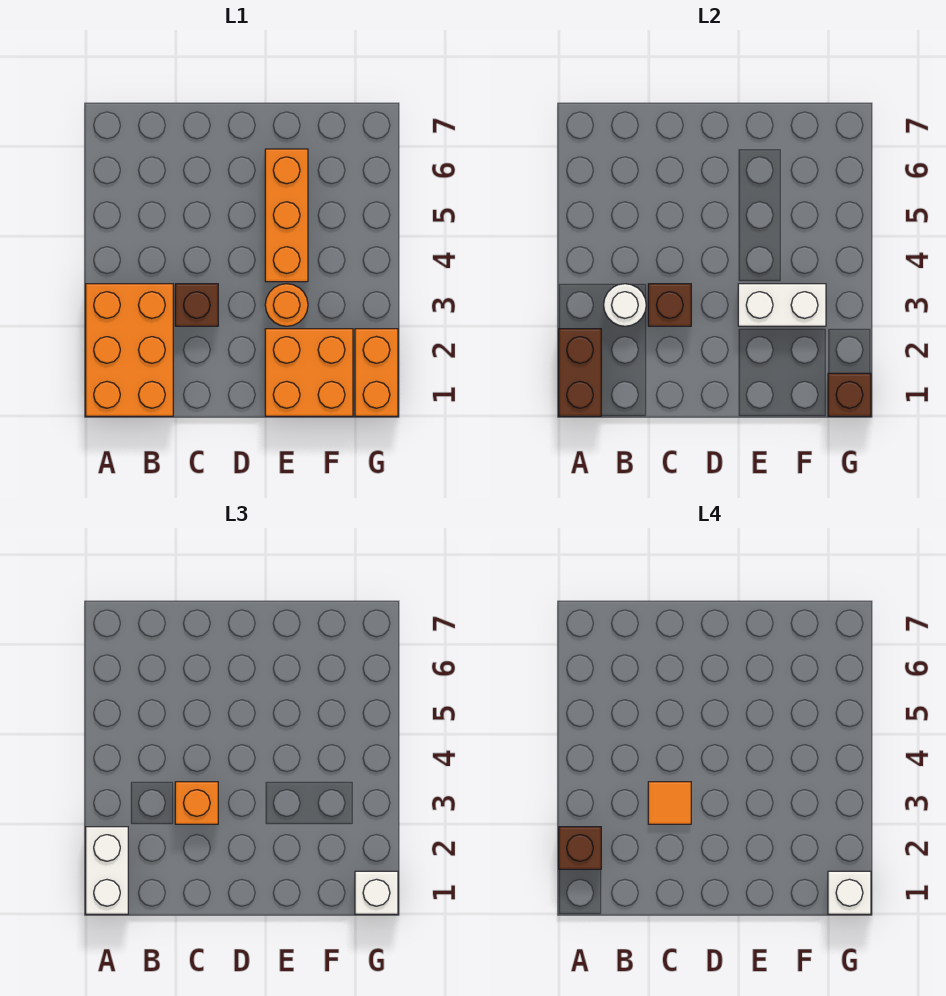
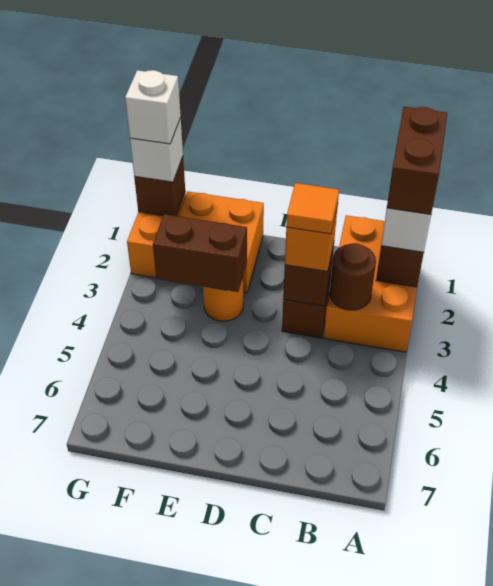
brown 1x1 brick [559,827,601,869] -> brown 1x2 brick [387,107,447,214]
white 1x1 round brick [604,284,646,326] -> brown 1x1 round brick [329,243,376,310]
white 1x2 brick [738,284,826,326] -> brown 1x2 brick [153,214,247,292]
orange 1x3 brick [265,149,308,282] -> none

